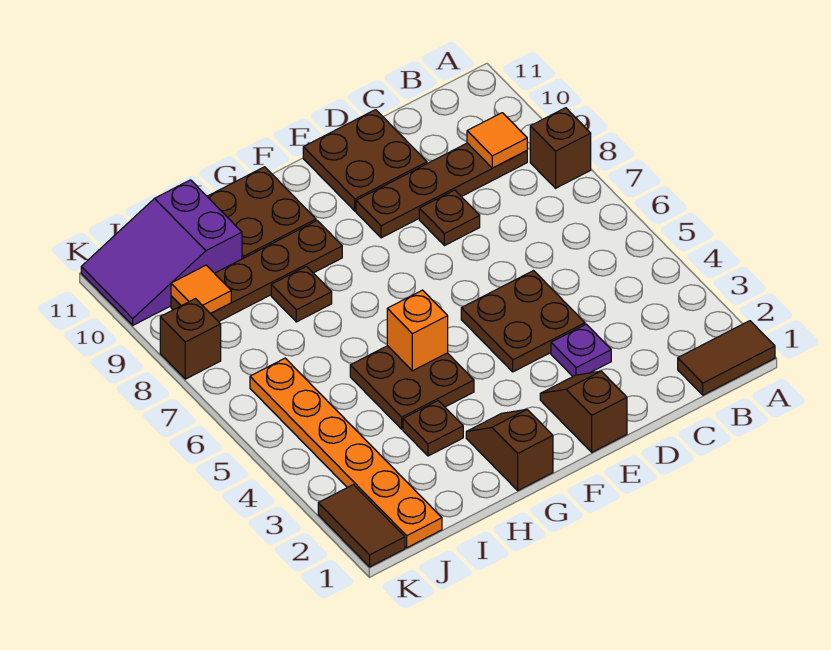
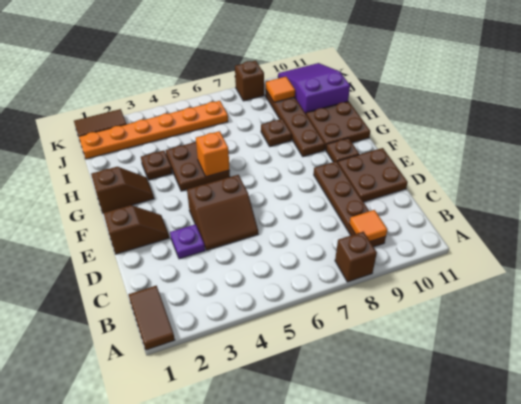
brown 2x2 plate [461,271,585,372] -> brown 2x2 slope [187,175,258,250]
brown 1x1 plate [419,190,480,246] -> brown 1x1 plate moved to [326,138,359,162]

